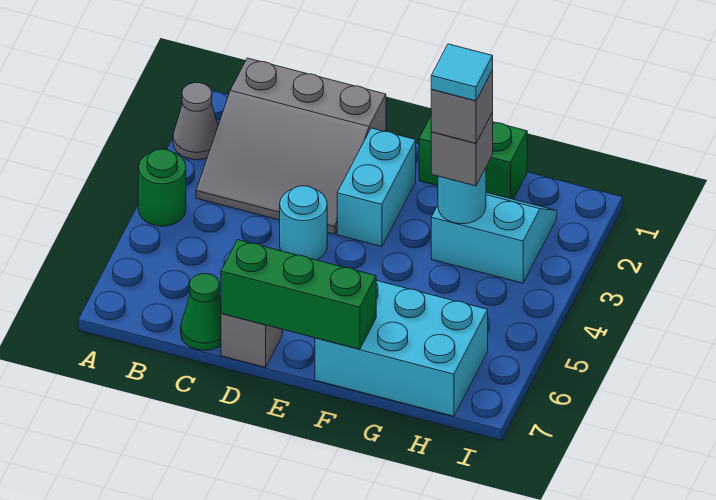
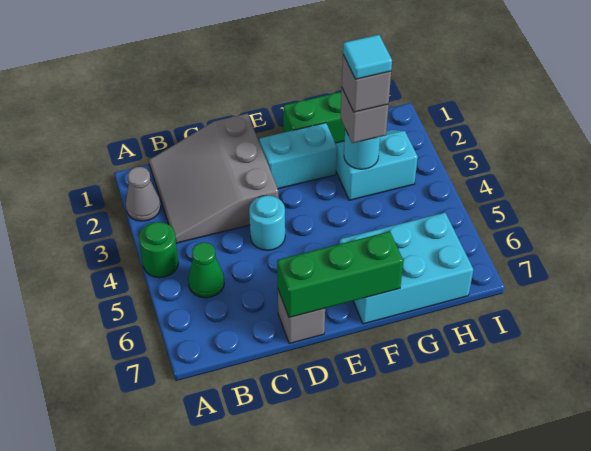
grey 3x3 slope [196,58,386,234] -> grey 3x3 slope turned to [149,114,279,243]
green 1x1 cone [181,274,221,350] -> green 1x1 cone moved to [188,242,224,298]
cyan 1x2 brick [337,128,416,247] -> cyan 1x2 brick turned to [259,123,337,189]

